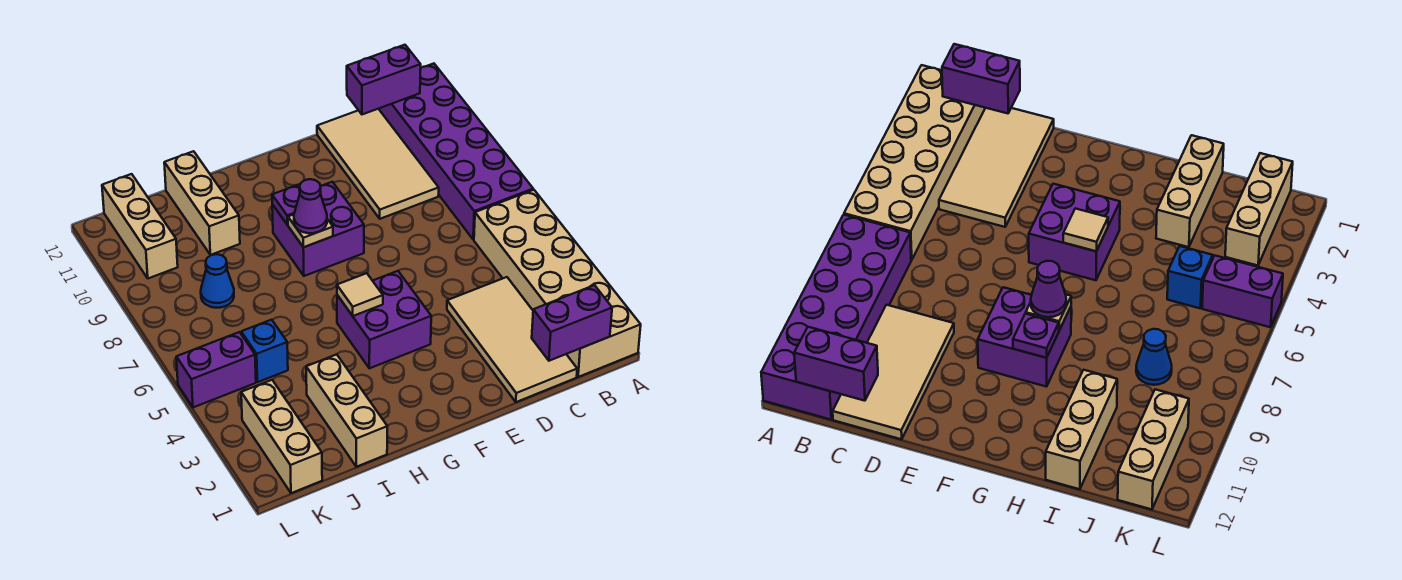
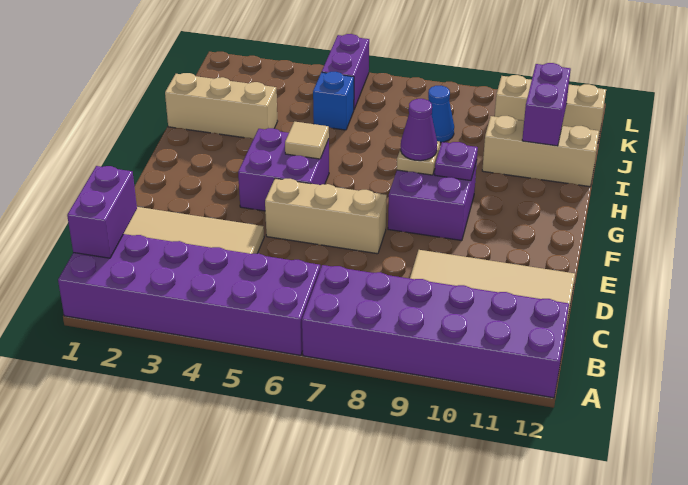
tan 2x6 brick [474,190,641,377] -> purple 2x6 brick [58,234,320,355]
purple 1x2 brick [347,45,421,114] -> purple 1x2 brick moved to [522,63,571,146]
tan 1x3 brick [241,380,322,493] -> tan 1x3 brick moved to [265,178,387,254]

